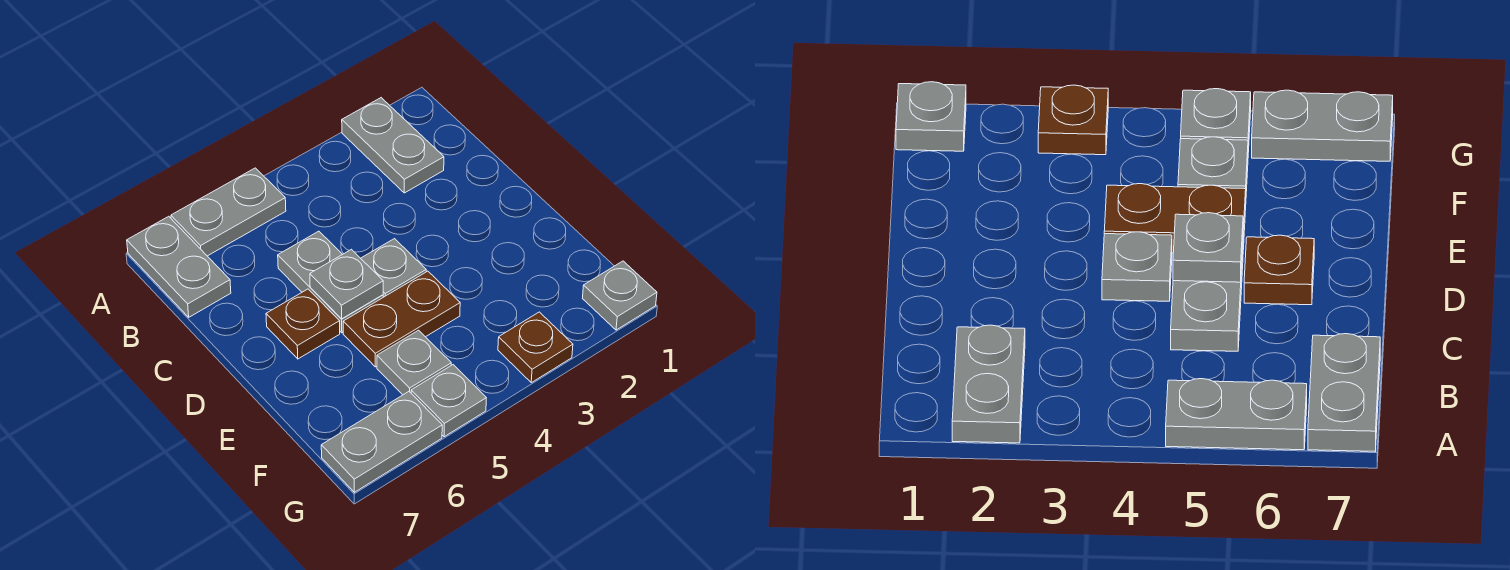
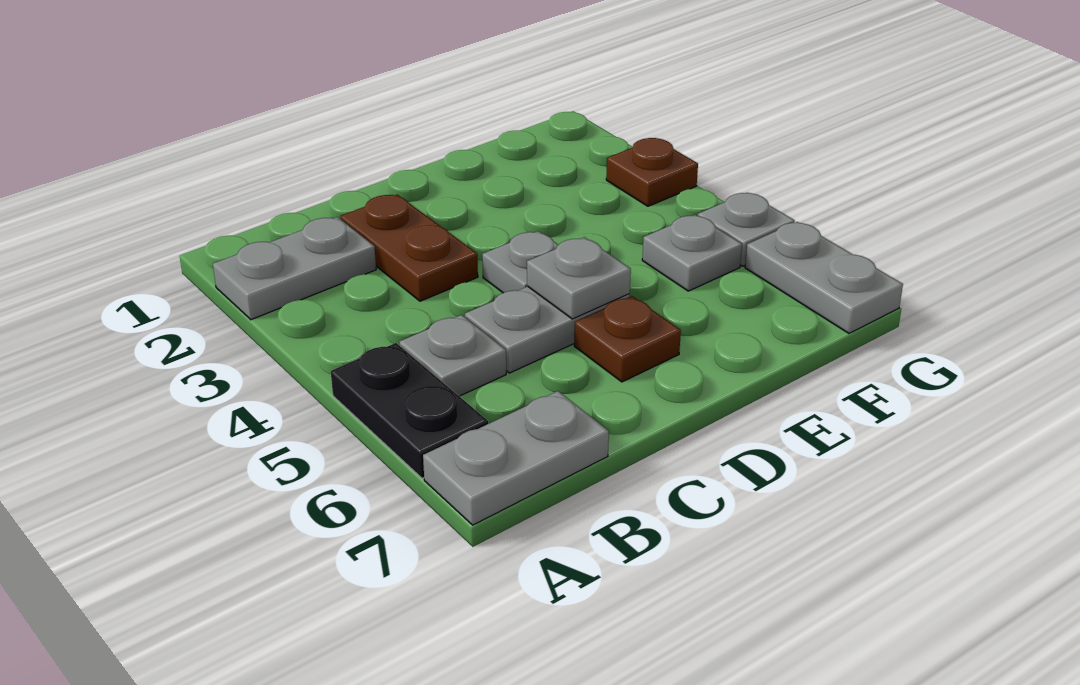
grey 1x2 plate [171,168,286,256] -> black 1x2 plate [331,343,488,478]
brown 1x2 plate [343,271,460,367] -> brown 1x2 plate moved to [341,195,478,301]
grey 1x1 plate [582,261,657,330] -> grey 1x1 plate moved to [399,315,506,396]

